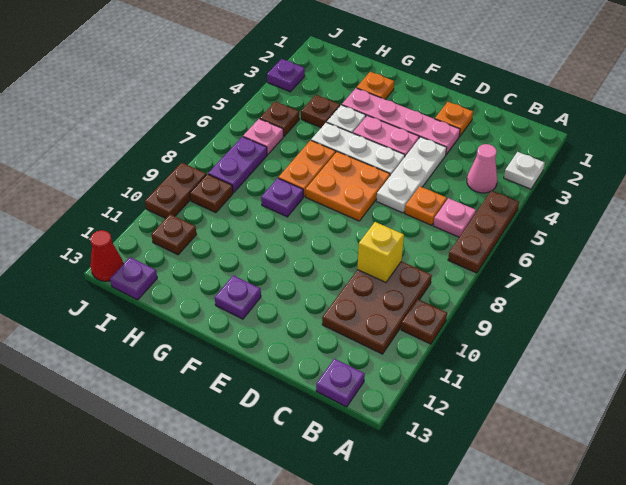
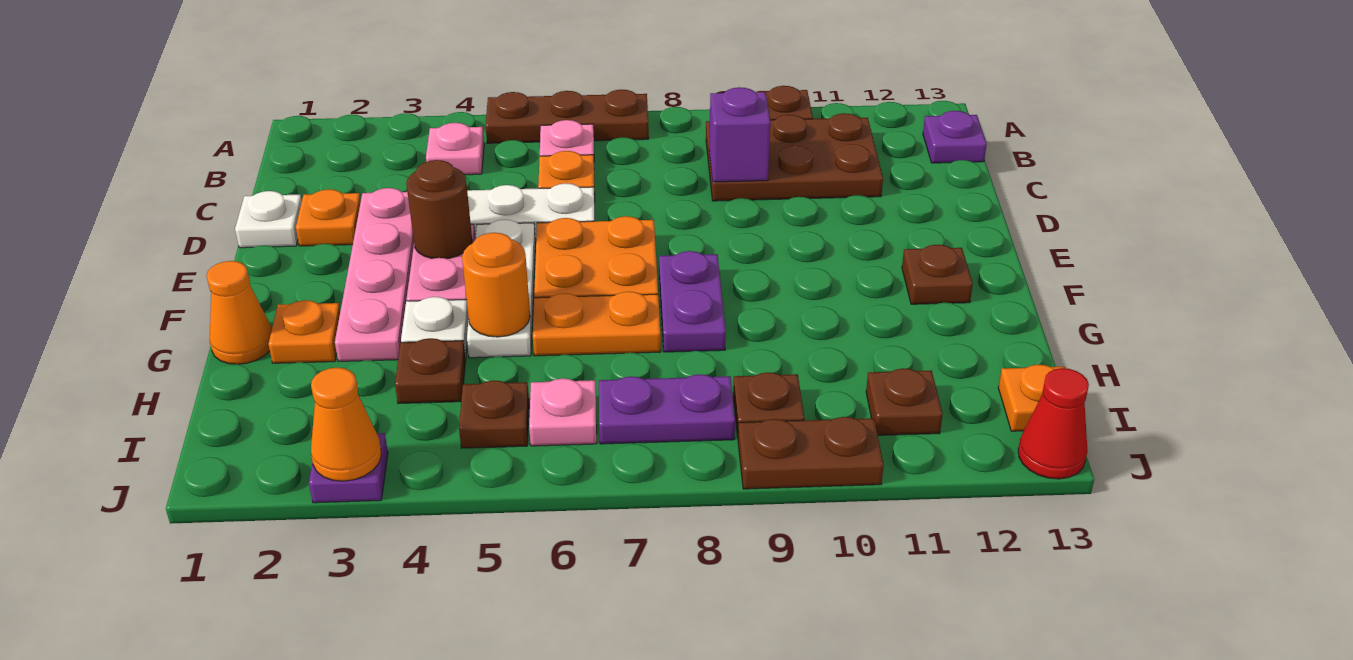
white 1x1 plate [504,152,545,189] -> white 1x1 plate moved to [235,191,302,248]
pink 1x1 cone [467,144,497,193] -> pink 1x1 plate [426,123,484,175]
yellow 1x1 brick [357,222,404,282] -> purple 1x1 brick [709,87,770,182]
none -> brown 1x1 round brick [406,160,472,259]
purple 1x1 plate [215,275,261,319] -> brown 1x1 plate [902,245,973,304]
none -> orange 1x1 cone [206,261,272,364]
none -> orange 1x1 round brick [462,233,530,337]
purple 1x1 plate [261,178,303,217] -> purple 1x2 plate [659,251,726,352]
purple 1x1 plate [110,257,157,300] -> orange 1x1 plate [998,365,1066,431]
none -> orange 1x1 cone [311,368,381,481]

